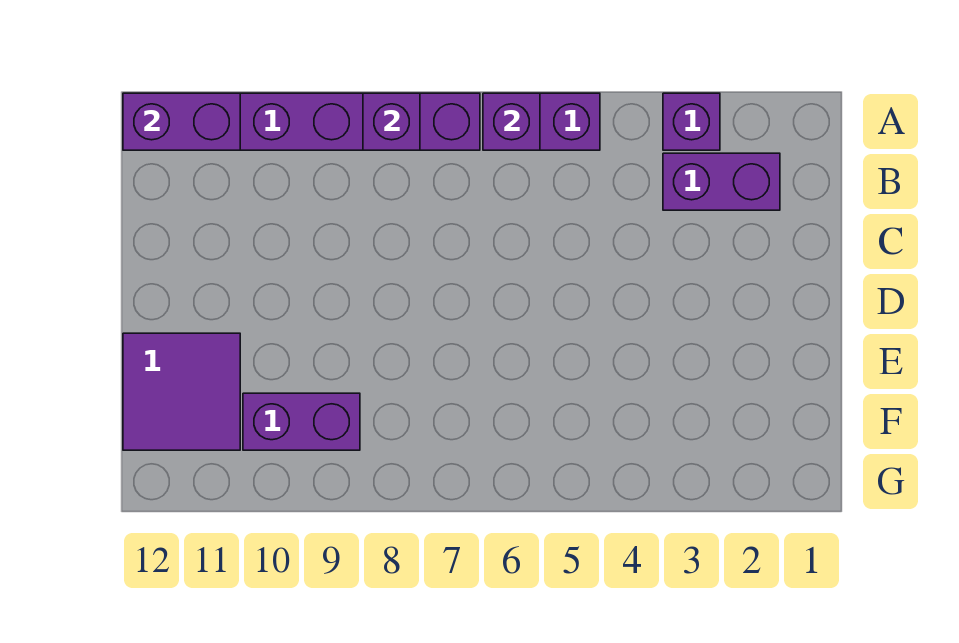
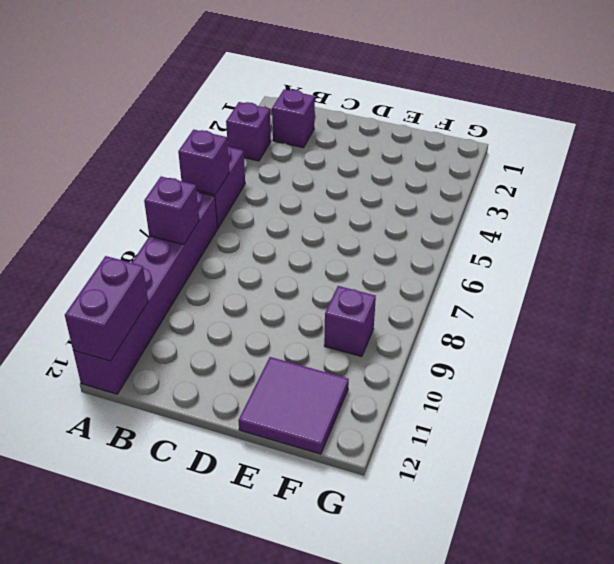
purple 1x2 brick [663,153,780,210] -> purple 1x1 brick [272,89,315,148]
purple 1x2 brick [243,393,360,450] -> purple 1x1 brick [324,286,376,357]

